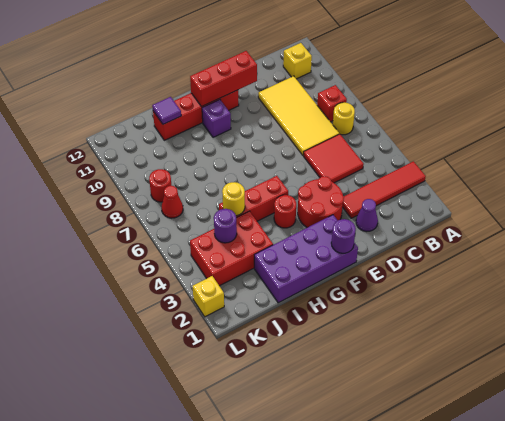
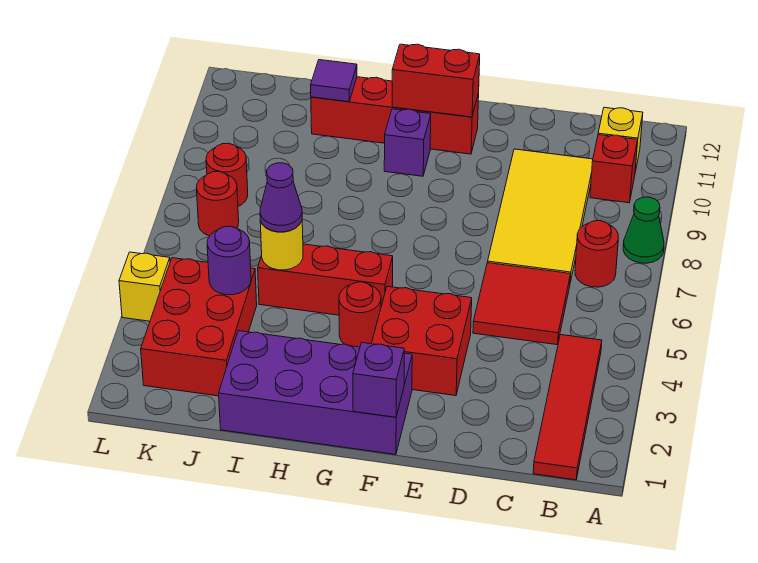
red 1x4 tile [343,161,426,218] -> red 1x4 tile turned to [533,335,602,480]
none -> green 1x1 cone [623,197,664,263]
yellow 1x1 round brick [333,103,355,135] -> red 1x1 round brick [575,221,618,287]
red 1x1 brick [317,85,347,122] -> red 1x1 brick moved to [590,135,638,203]
purple 1x1 cone [356,199,378,232] -> purple 1x1 cone moved to [260,163,302,232]
red 2x2 round brick [298,176,344,228] -> red 2x2 brick [371,286,472,396]
red 1x3 brick [190,51,257,107] -> red 1x2 brick [392,44,480,117]
purple 1x1 round brick [331,219,356,253] -> purple 1x1 brick [353,343,404,417]
red 2x3 brick [190,211,273,286] -> red 2x3 brick turned to [141,258,257,396]
red 1x1 cone [161,186,183,218] -> red 1x1 round brick [196,171,239,236]
yellow 1x1 brick [193,276,224,317] -> yellow 1x1 brick moved to [119,252,170,321]

